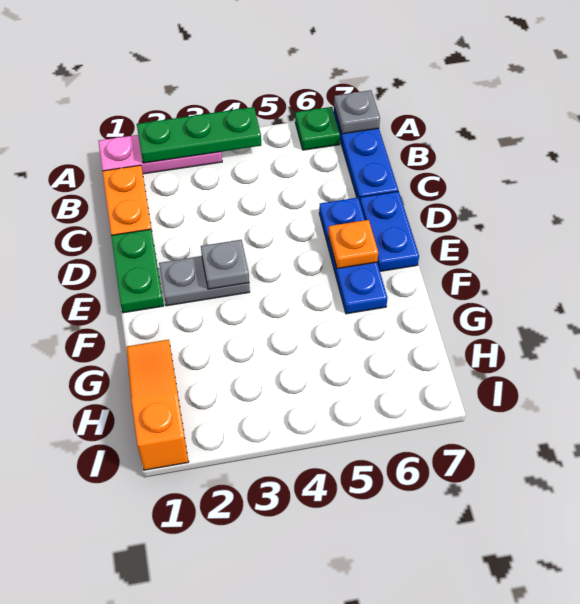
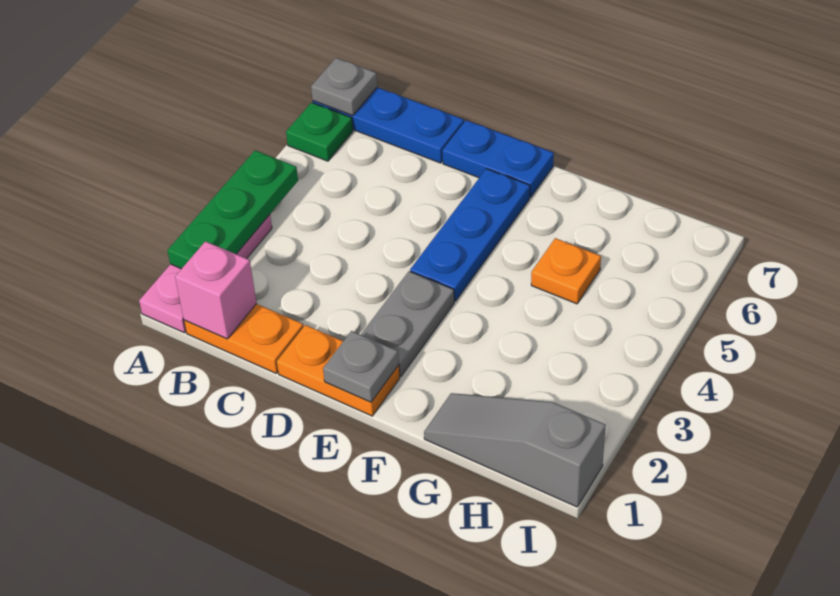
none -> pink 1x1 brick [175,241,257,339]
green 1x2 plate [111,229,164,313] -> orange 1x2 plate [277,325,400,416]
blue 1x3 plate [319,198,387,314] -> blue 1x3 plate turned to [410,169,530,301]
grey 1x1 plate [201,240,249,289] -> grey 1x1 plate moved to [323,331,399,402]
orange 1x1 plate [328,220,378,269] -> orange 1x1 plate moved to [531,238,601,304]
orange 1x3 slope [127,340,189,470] -> grey 1x3 slope [424,393,606,507]

